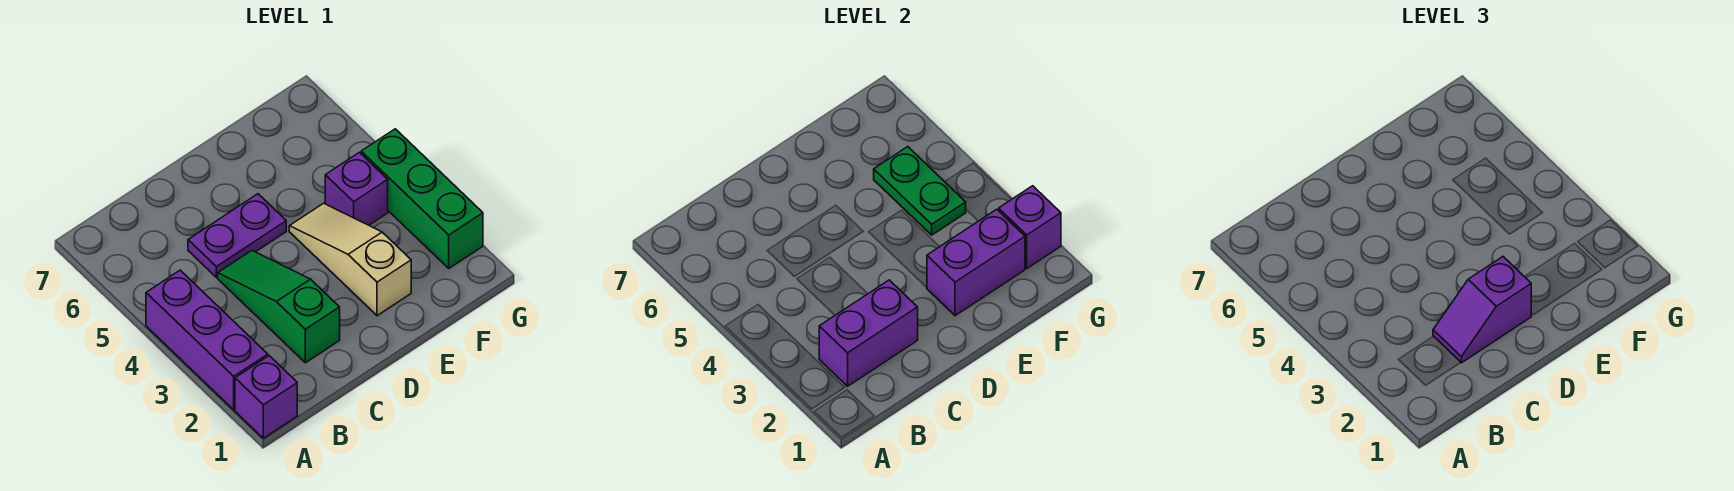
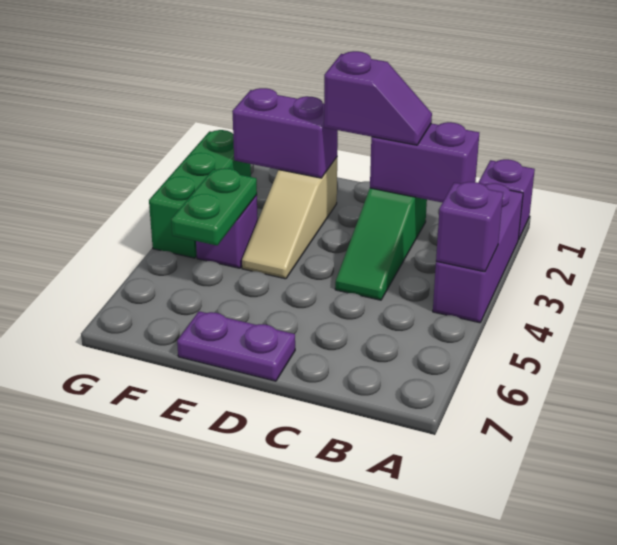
purple 1x2 plate [188,194,286,277] -> purple 1x2 plate moved to [177,311,295,381]
purple 1x1 brick [999,186,1061,268] -> purple 1x1 brick moved to [436,182,503,272]

